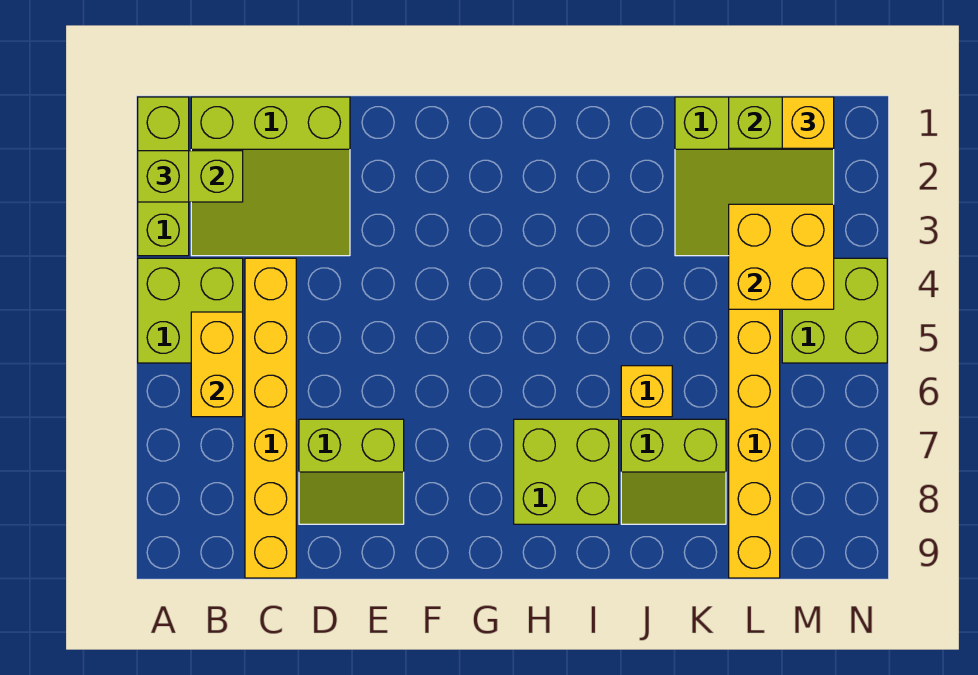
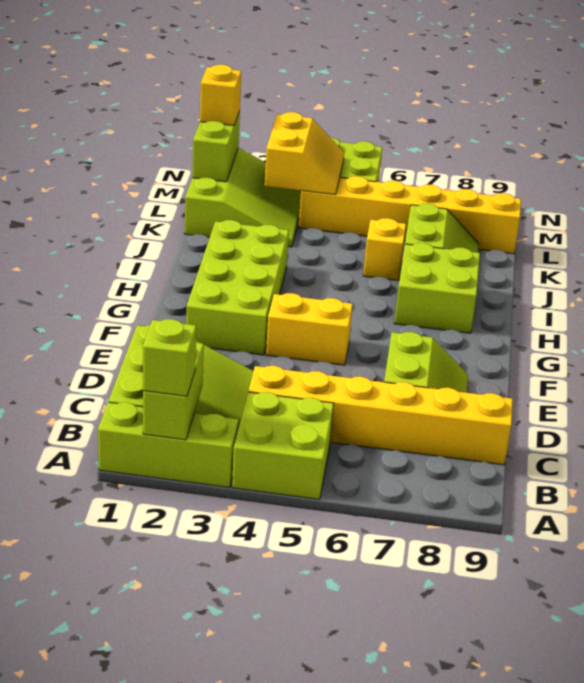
yellow 1x2 brick [191,312,243,417] -> yellow 1x2 brick moved to [266,293,353,365]
none -> lime 2x4 brick [186,220,289,355]
yellow 2x2 brick [729,204,834,309] -> yellow 2x2 slope [265,112,344,195]

